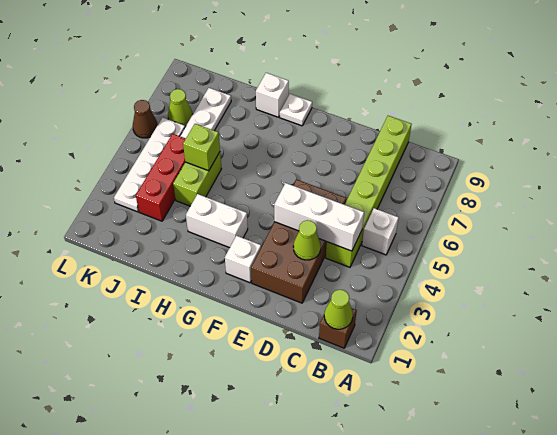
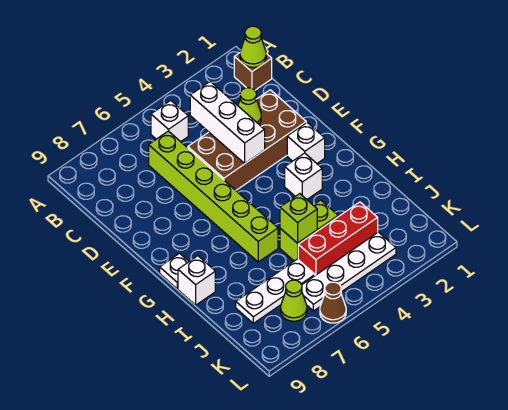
lime 1x6 brick [326,116,412,267] -> lime 1x6 brick turned to [149,131,278,262]
white 1x2 brick [186,194,248,248] -> white 1x1 brick [285,153,322,199]

